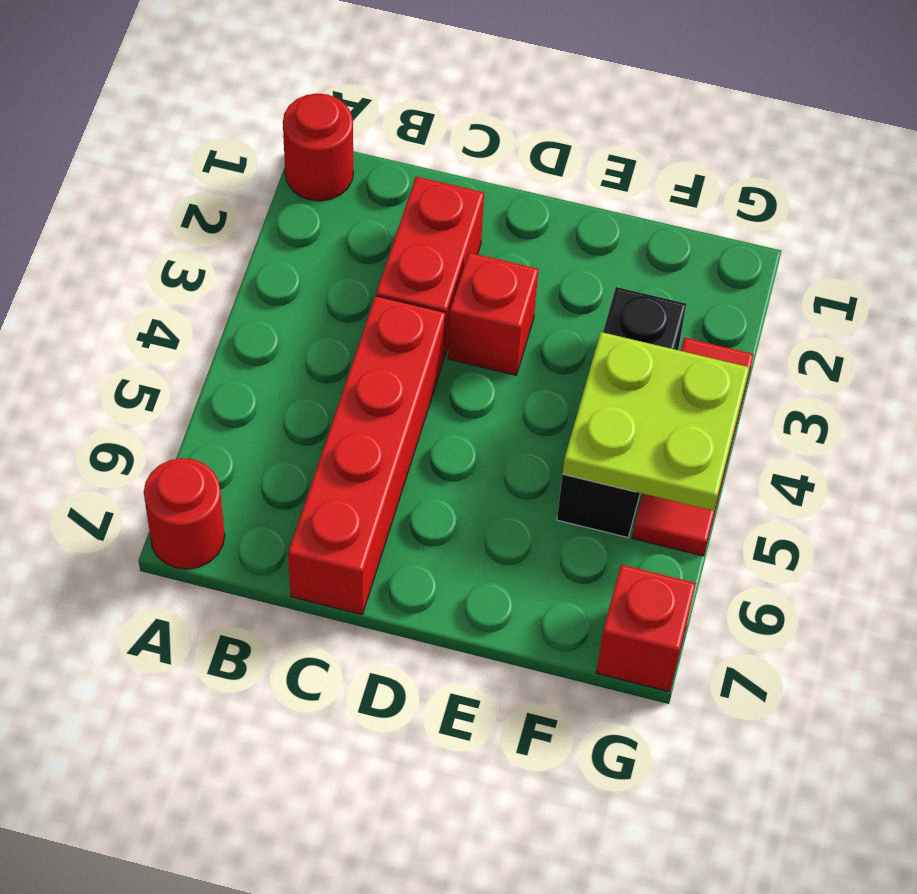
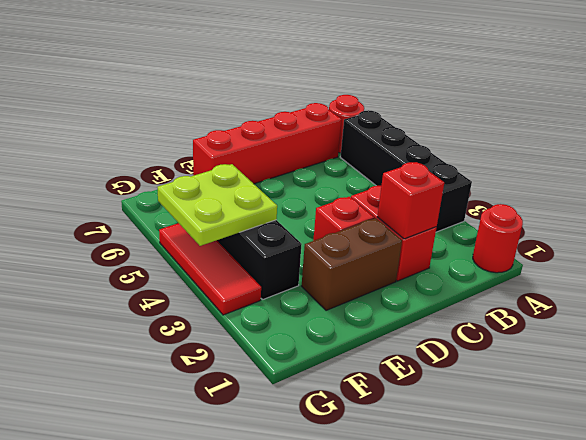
none -> black 1x4 brick [340,110,472,232]
red 1x4 brick [288,296,445,614] -> red 1x4 brick turned to [193,103,342,184]
none -> brown 1x2 brick [302,218,402,310]
red 1x1 brick [596,565,696,692] -> red 1x1 brick moved to [377,162,444,239]

